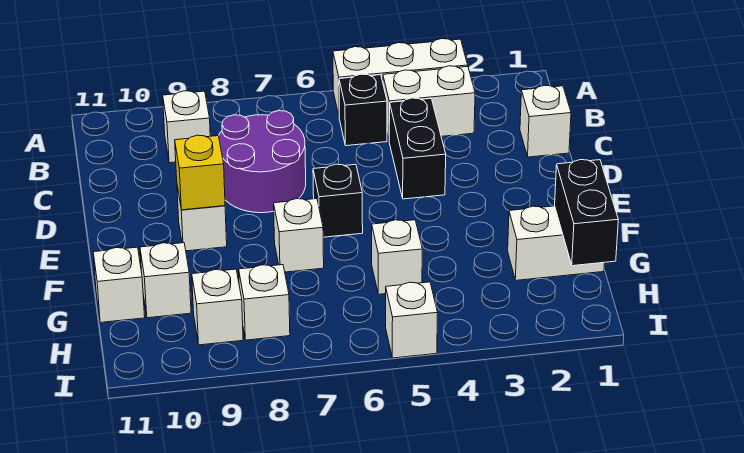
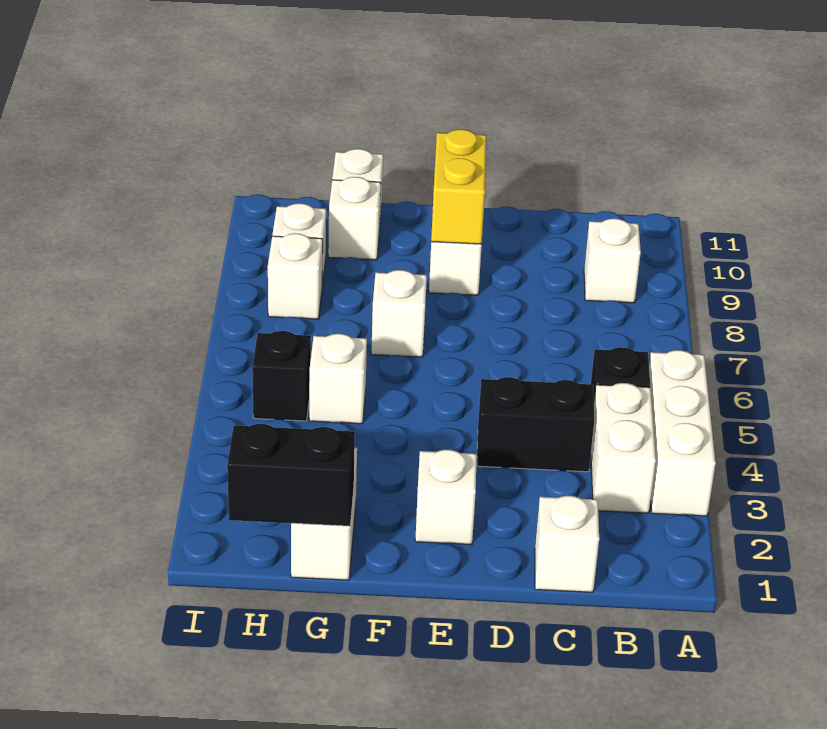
purple 2x2 round brick [219,111,306,213] -> none
black 1x1 brick [313,164,363,237] -> black 1x1 brick moved to [252,331,311,421]
yellow 1x1 brick [175,135,225,210] -> yellow 1x2 brick [431,129,486,244]
white 1x1 brick [386,282,438,358] -> white 1x1 brick moved to [415,449,477,545]

